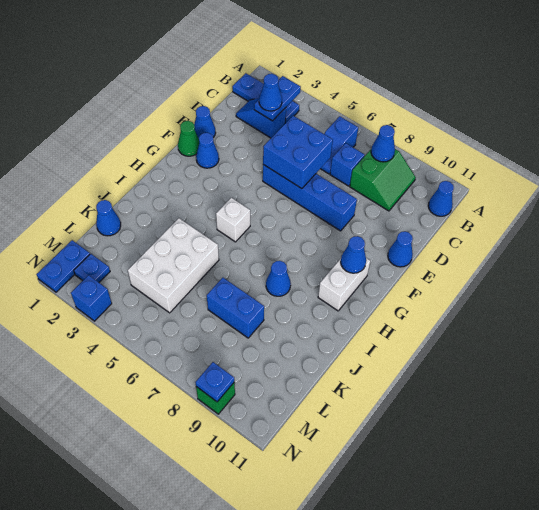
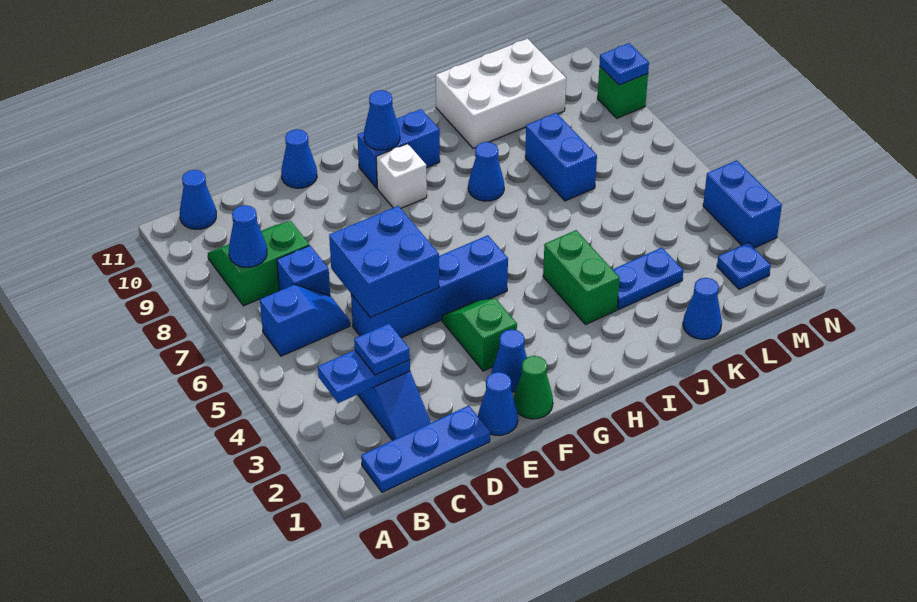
blue 1x3 plate [232,73,299,123] -> blue 1x3 plate turned to [361,406,490,492]
blue 1x1 cone [259,74,282,111] -> blue 1x1 plate [354,324,410,375]
blue 1x4 brick [263,165,357,231] -> blue 1x4 brick turned to [351,235,508,338]
none -> green 1x2 slope [442,299,517,371]
white 1x2 brick [318,258,370,311] -> blue 1x2 brick [358,109,440,188]
white 1x1 brick [216,198,250,242] -> white 1x1 brick moved to [376,144,427,208]
none -> green 1x2 brick [543,230,620,324]
white 2x3 brick [128,218,219,313] -> white 2x3 brick moved to [436,39,566,148]
blue 1x2 plate [37,240,90,292] -> blue 1x2 plate moved to [612,248,683,309]
blue 1x1 brick [71,275,112,321] -> blue 1x2 brick [703,160,782,248]

